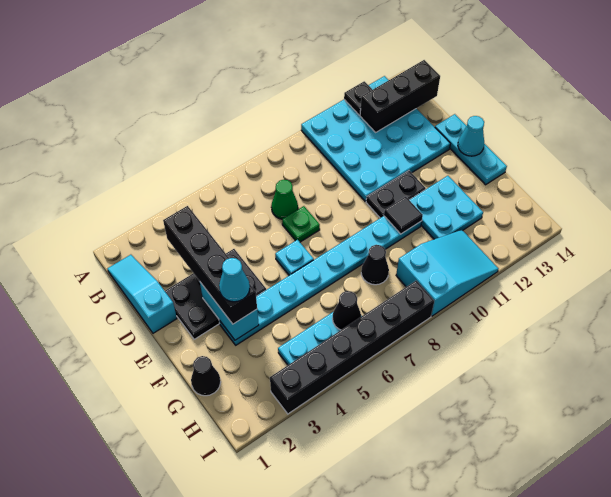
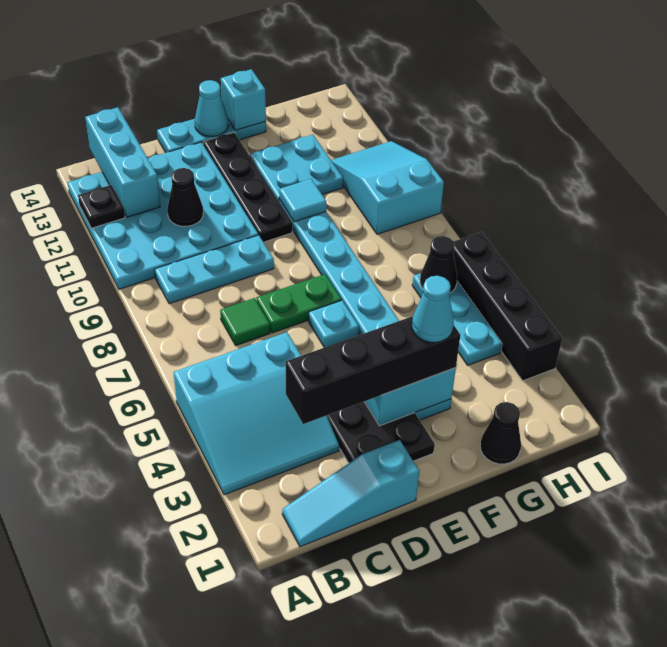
none -> cyan 3x3 slope [174,332,339,495]
none -> cyan 1x3 plate [155,235,274,304]
black 1x3 brick [360,60,440,132] -> cyan 1x3 brick [85,107,160,217]
green 1x1 cone [271,180,298,219] -> green 1x1 tile [220,298,270,346]
green 1x1 plate [282,206,320,242] -> green 1x2 plate [256,274,342,333]
black 1x2 plate [366,171,426,218] -> black 1x4 plate [203,133,293,242]
black 1x1 tile [384,197,423,234] -> cyan 1x1 tile [279,179,326,222]
none -> cyan 1x1 brick [221,69,266,130]
black 1x1 cone [361,245,389,285] -> black 1x1 cone moved to [167,168,203,226]
black 1x6 brick [270,281,434,414] -> black 1x4 brick [453,232,562,381]

